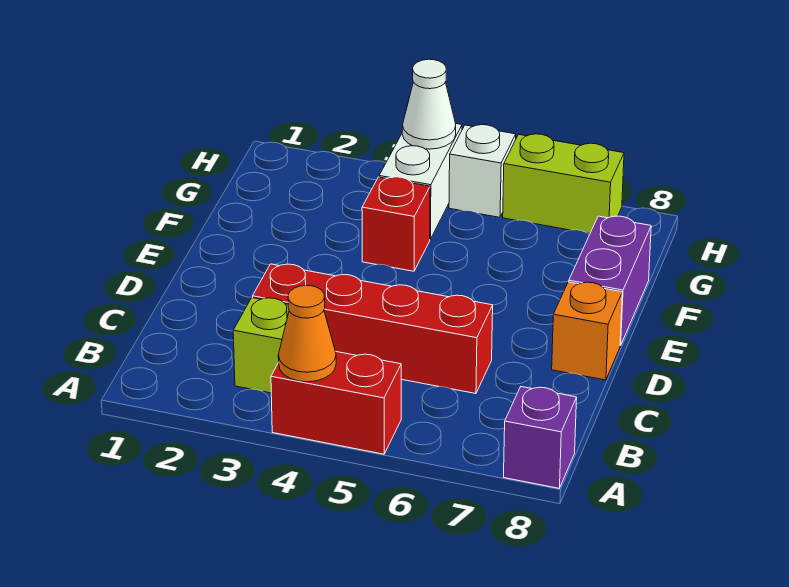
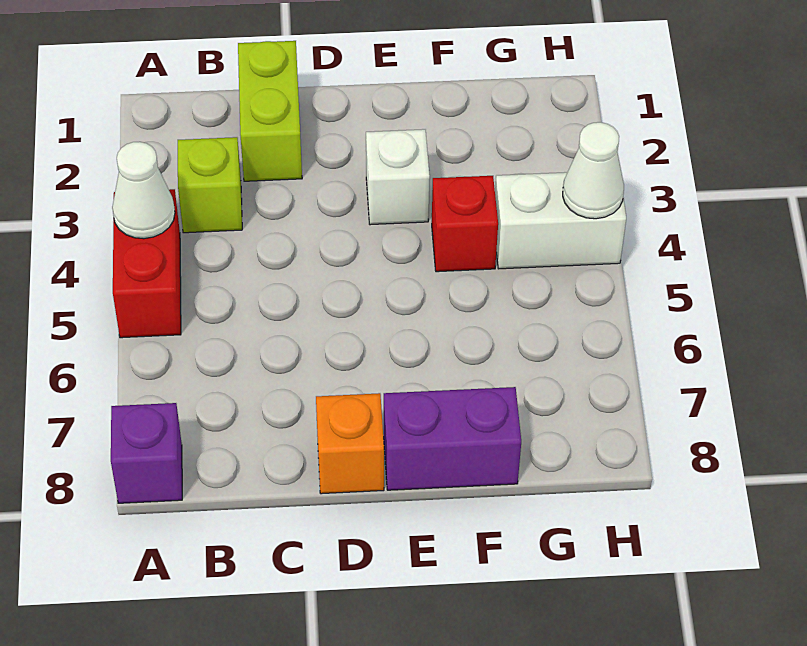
orange 1x1 cone [278,285,336,382] -> white 1x1 cone [112,142,175,239]
red 1x4 brick [253,264,493,394] -> none
white 1x1 brick [449,125,516,217] -> white 1x1 brick moved to [366,129,430,225]
lime 1x2 brick [503,134,624,234] -> lime 1x2 brick moved to [238,41,302,181]

